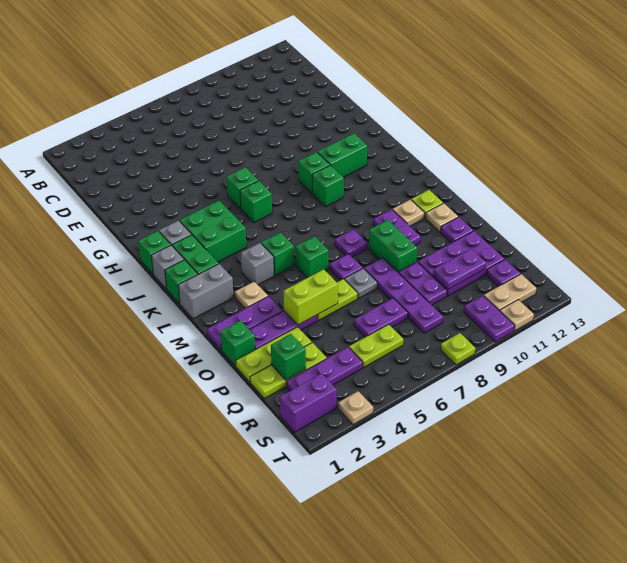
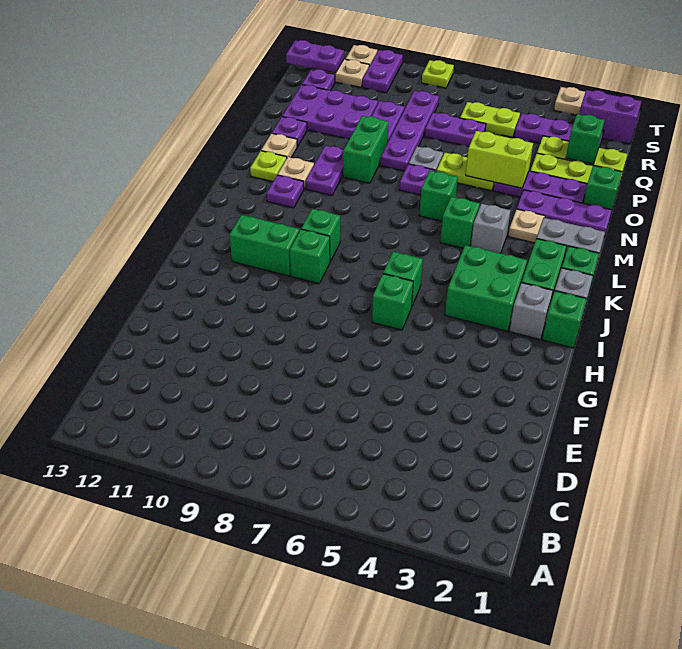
purple 1x1 plate [335,229,367,257] -> purple 1x1 plate moved to [267,175,304,208]
purple 1x2 plate [433,249,486,290] -> purple 1x2 plate moved to [286,40,344,73]

